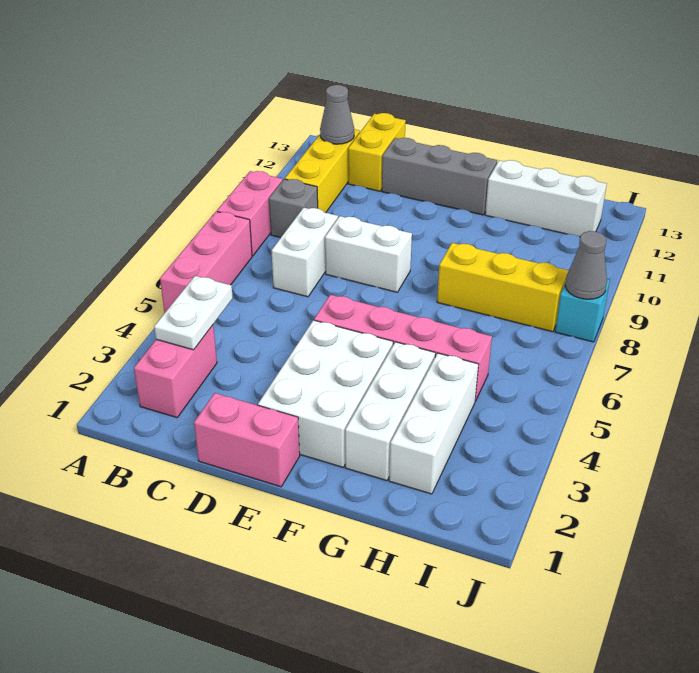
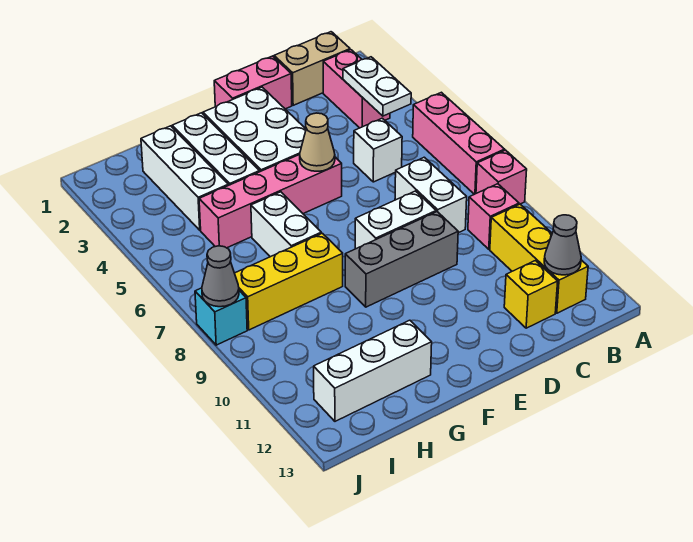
pink 1x2 brick [217,171,283,256] -> pink 1x1 brick [476,150,527,204]
none -> tan 1x2 brick [274,32,350,105]
grey 1x1 brick [269,179,318,238] -> pink 1x1 brick [468,184,519,249]
none -> white 1x1 brick [354,118,402,182]
yellow 1x2 brick [348,113,406,191] -> yellow 1x1 brick [504,261,558,328]
grey 1x3 brick [382,138,497,215] -> grey 1x3 brick moved to [345,212,458,307]
none -> tan 1x1 cone [300,113,335,171]
none -> white 1x2 brick [251,192,321,257]

